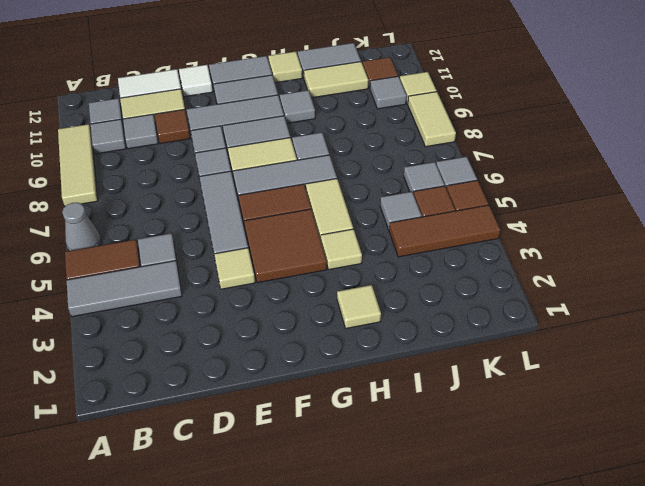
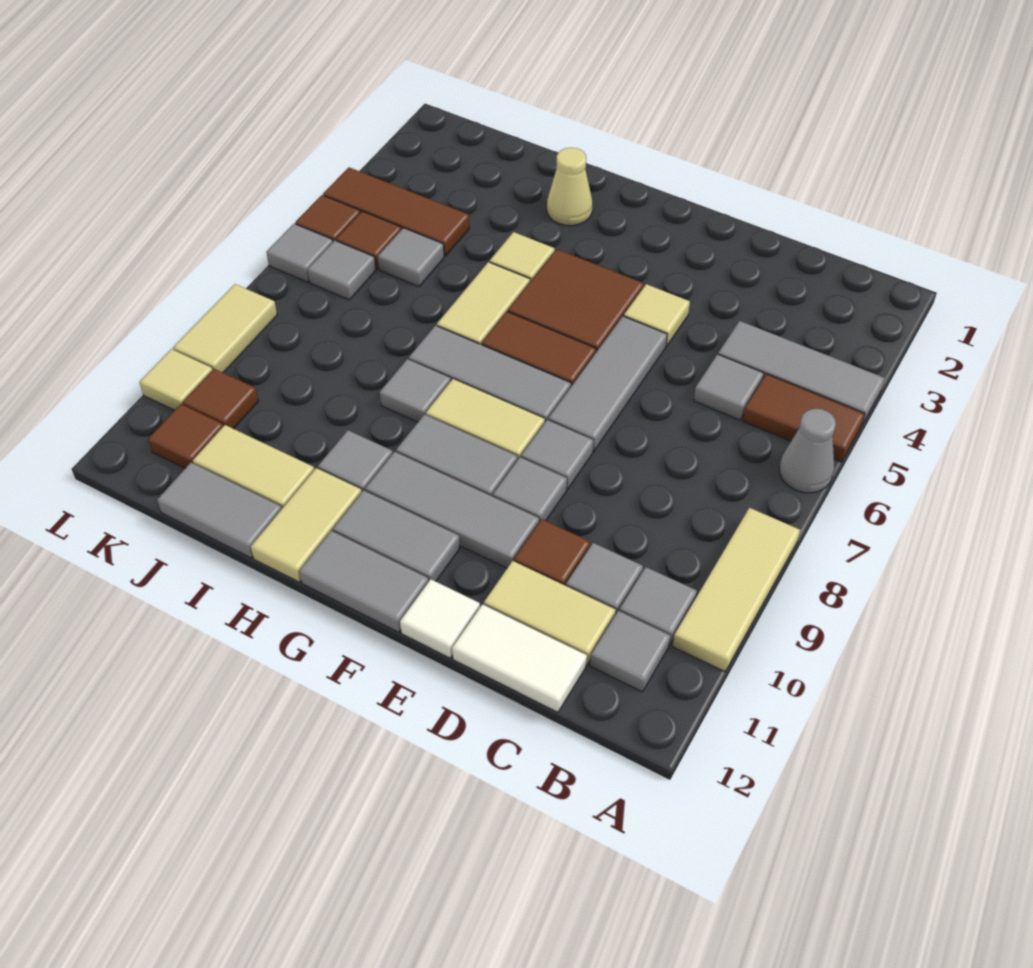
tan 1x1 tile [337,285,381,328] -> tan 1x1 cone [547,148,592,226]
tan 1x1 tile [268,52,302,83] -> tan 1x2 tile [251,468,362,582]
grey 1x1 tile [370,76,407,109] -> brown 1x1 tile [183,369,258,429]

